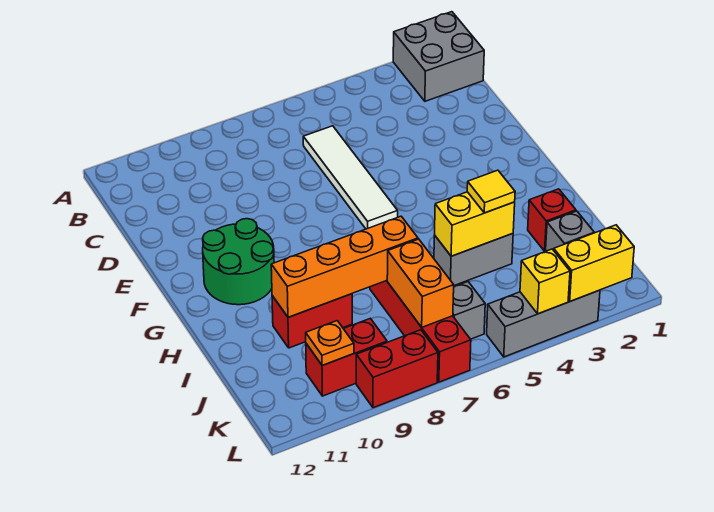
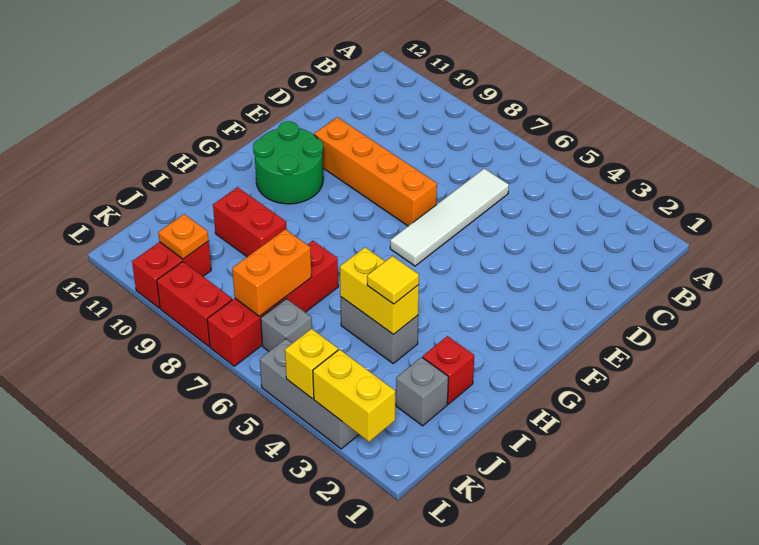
grey 2x2 brick [393,12,484,101] -> none
orange 1x4 brick [271,216,418,317] -> orange 1x4 brick moved to [314,117,437,226]
red 1x2 brick [306,318,387,396] -> red 1x2 brick turned to [132,241,211,308]

